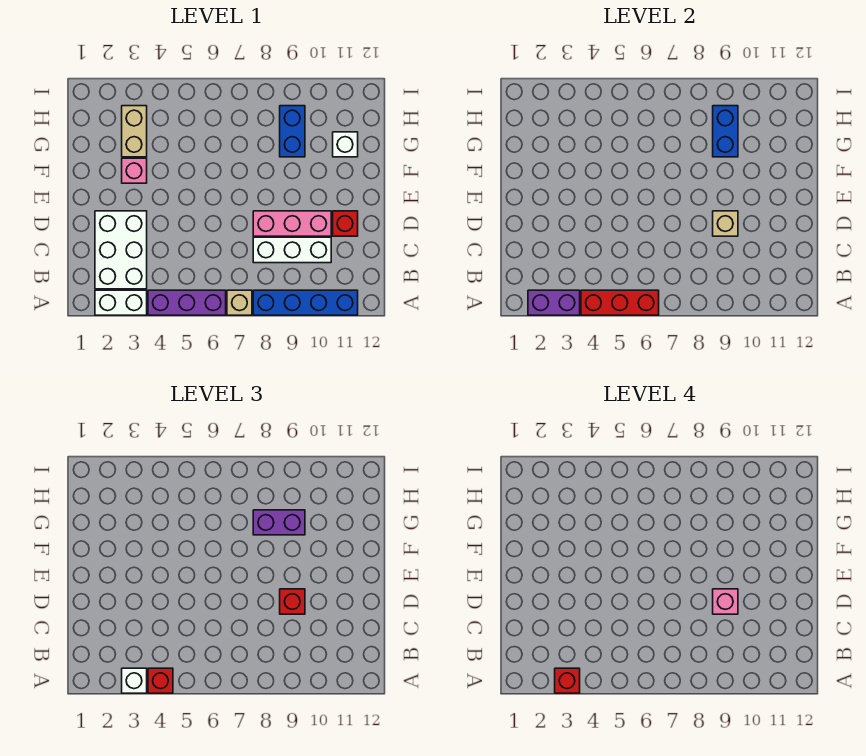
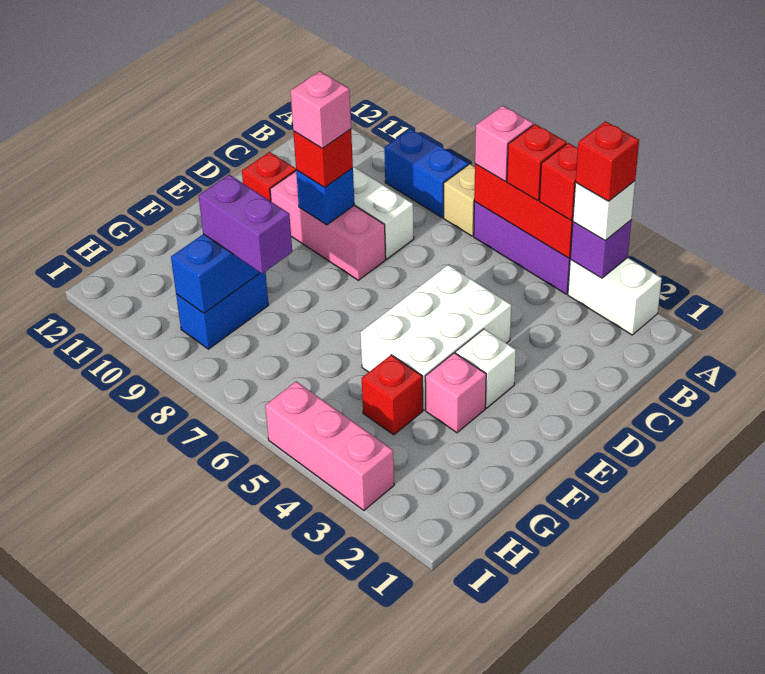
purple 1x2 brick [528,290,580,315] -> purple 1x1 brick [570,220,631,278]
none -> red 1x1 brick [507,124,567,201]
none -> pink 1x1 brick [475,106,534,181]
blue 1x4 brick [253,290,358,315] -> blue 1x2 brick [384,129,468,218]
white 2x3 brick [95,211,147,289] -> white 2x3 brick moved to [360,265,511,410]
tan 1x1 brick [713,211,738,236] -> blue 1x1 brick [296,168,355,225]
tan 1x2 brick [122,106,147,157] -> none
none -> red 1x1 brick [362,355,423,435]
white 1x1 brick [333,132,358,157] -> white 1x1 brick moved to [456,329,516,408]
none -> pink 1x3 brick [265,382,394,510]

